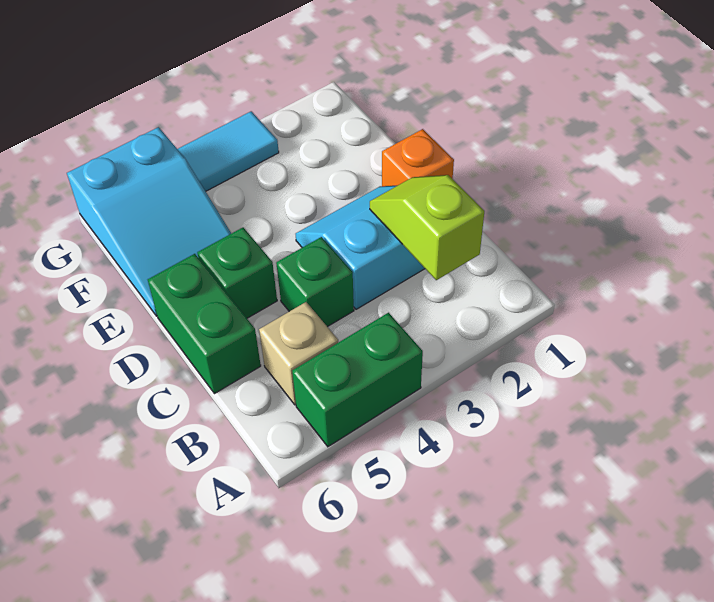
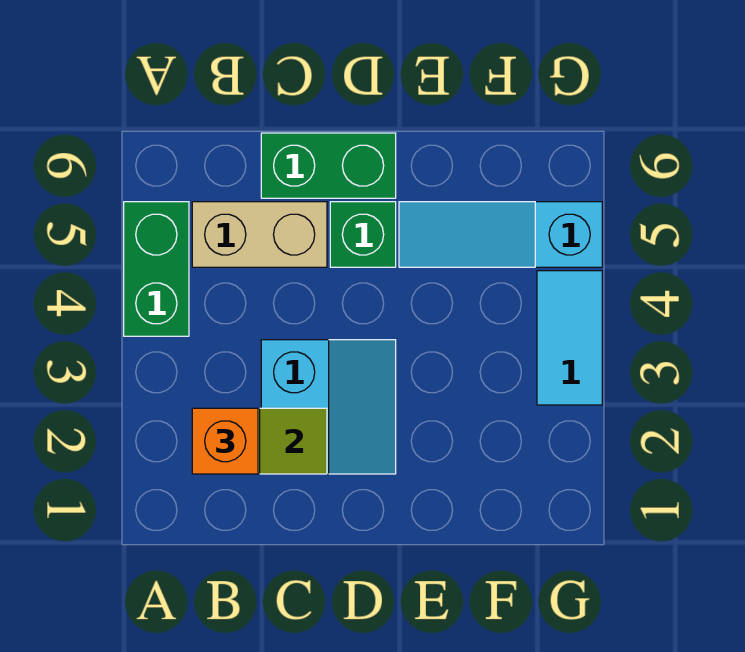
tan 1x1 brick [259,302,338,405] -> tan 1x2 brick [192,202,327,267]
green 1x1 brick [276,237,354,327] -> none
orange 1x1 brick [382,129,454,186] -> orange 1x1 brick moved to [192,408,258,474]
cyan 2x3 slope [67,127,231,316] -> cyan 1x3 slope [399,202,602,267]

